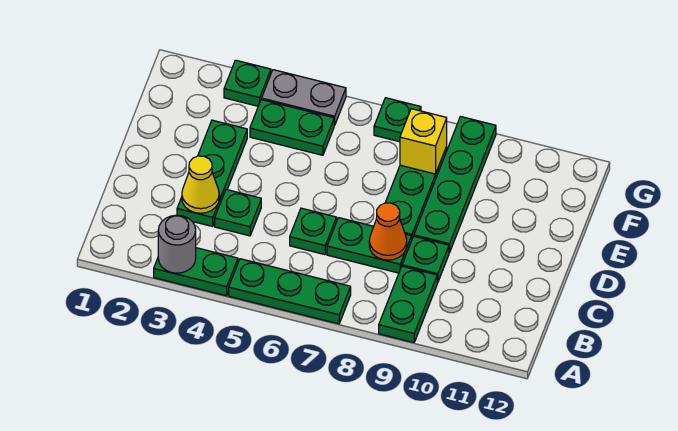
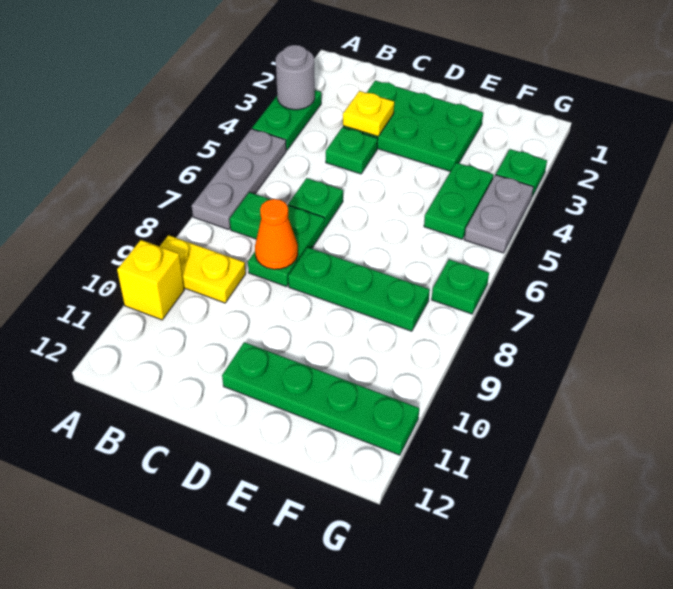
green 1x3 plate [229,259,351,324] -> grey 1x3 plate [192,129,286,230]
green 1x2 plate [379,266,437,343] -> yellow 1x2 plate [160,235,246,303]
green 1x3 plate [177,120,247,226] -> green 2x3 plate [343,81,483,172]
yellow 1x1 cone [182,156,219,213] -> yellow 1x1 plate [343,91,394,136]
green 1x1 plate [402,236,449,283] -> green 1x1 plate moved to [230,192,271,239]
green 1x4 plate [414,117,496,253] -> green 1x4 plate moved to [222,342,419,455]
yellow 1x1 brick [400,109,447,174] -> yellow 1x1 brick moved to [117,240,184,320]

